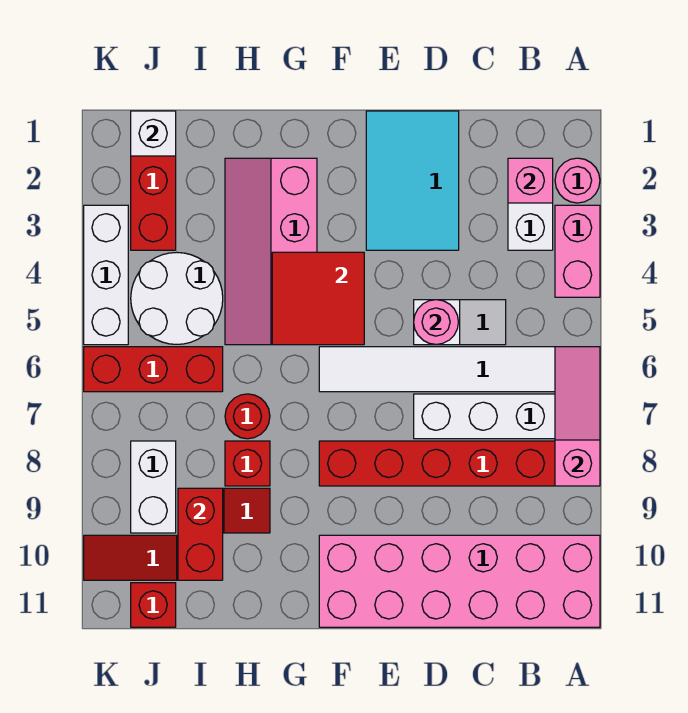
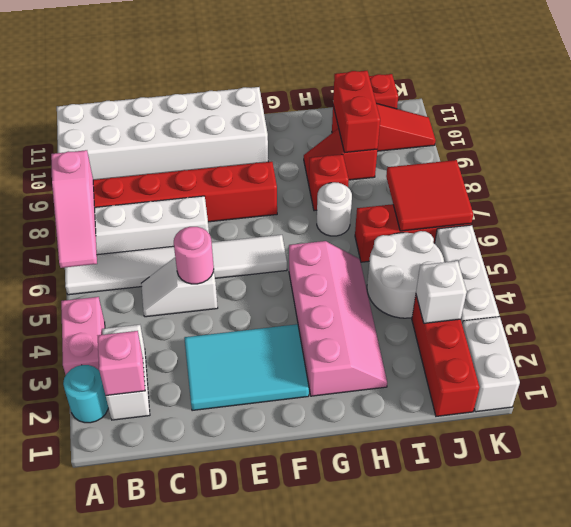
pink 1x1 round brick [555,158,600,203] -> cyan 1x1 round brick [63,365,108,423]
pink 2x6 brick [319,535,600,627] -> white 2x6 brick [57,87,268,180]
cyan 2x3 tile [366,111,459,250] -> cyan 2x3 tile turned to [184,324,309,411]
red 2x2 tile [272,252,364,345] -> red 2x2 tile moved to [386,160,473,231]
red 1x1 round brick [225,394,270,439] -> white 1x1 round brick [317,182,352,236]
white 1x1 brick [131,111,176,156] -> white 1x1 brick moved to [416,261,467,323]
white 1x2 brick [131,441,176,533] -> white 1x2 brick moved to [462,317,520,412]

